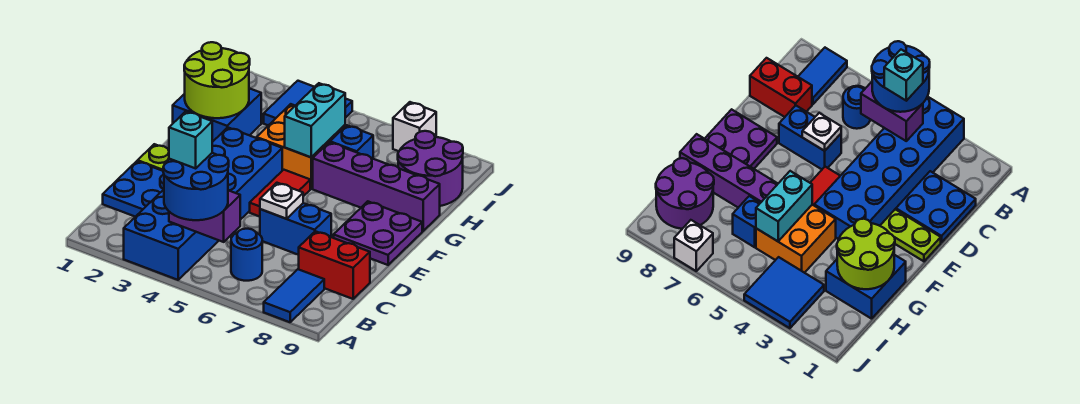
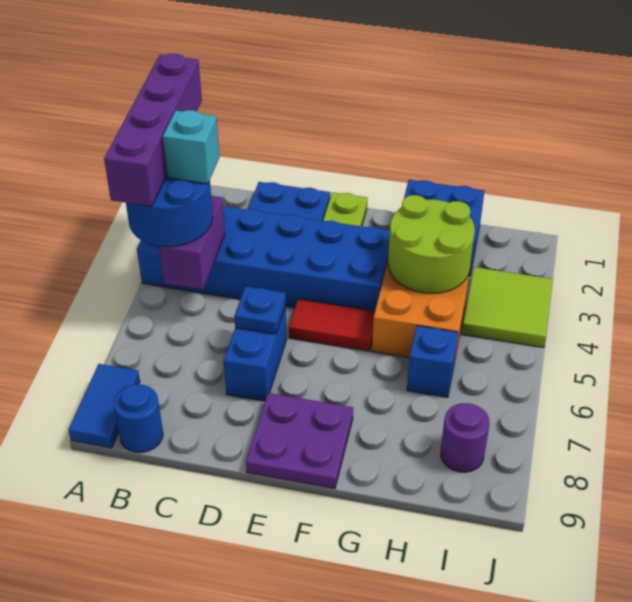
blue 1x2 tile [264,269,324,322] -> blue 1x2 tile turned to [68,364,140,448]
blue 1x1 round brick [231,229,262,281] -> blue 1x1 round brick moved to [114,384,163,453]
red 1x2 brick [299,231,370,299] -> none
white 1x1 plate [260,183,303,219] -> blue 1x1 plate [234,286,286,334]
lime 2x2 round brick [184,42,250,118] -> lime 2x2 round brick moved to [388,195,475,293]
cyan 1x2 brick [285,83,345,157] -> none
purple 1x4 brick [313,142,440,231] -> purple 1x4 brick moved to [104,54,202,206]
purple 2x2 round brick [398,131,463,206] -> purple 1x1 round brick [441,403,490,472]
blue 2x2 tile [264,81,352,125] -> lime 2x2 tile [462,267,553,347]
white 1x1 brick [393,102,436,151] -> none

